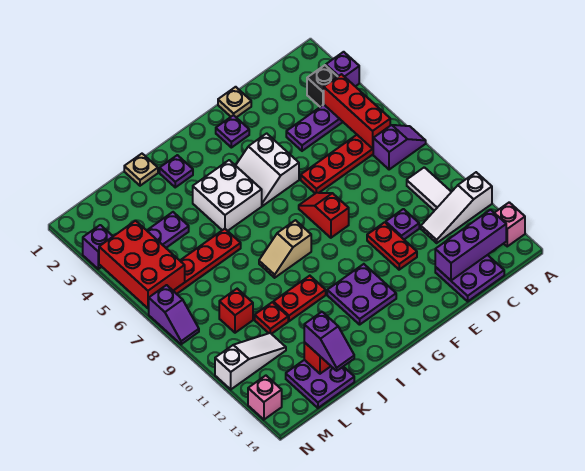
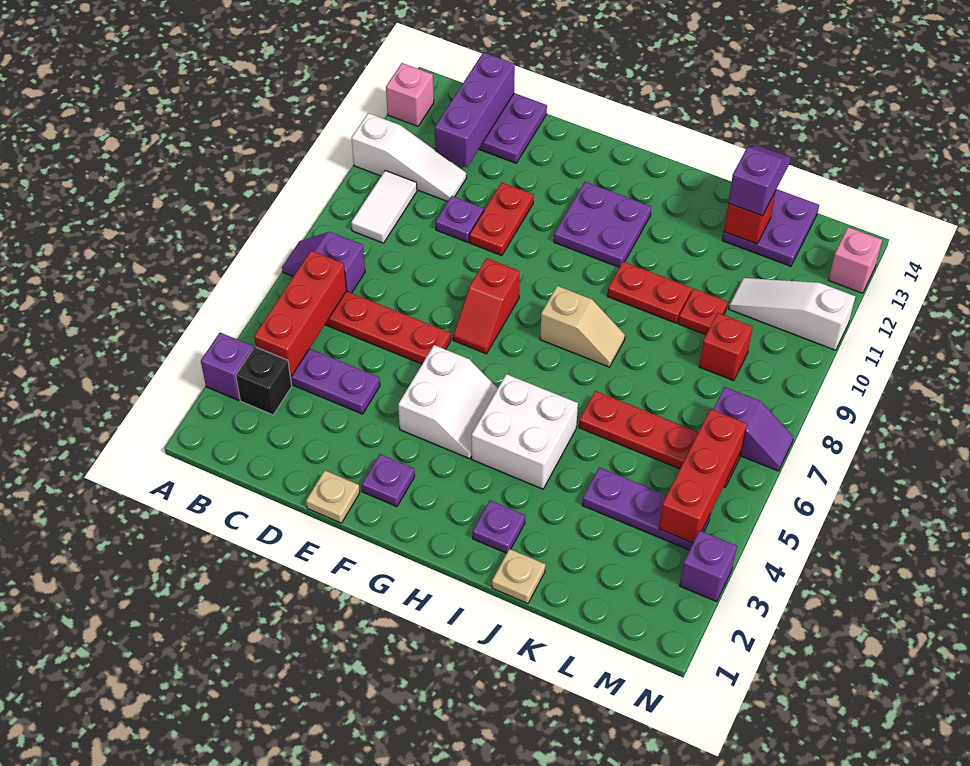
purple 1x3 brick [435,210,506,280] -> purple 1x3 brick turned to [435,52,515,167]
red 2x3 brick [99,221,185,308] -> red 1x3 brick [659,409,747,543]
purple 1x2 slope [149,285,199,344] -> purple 1x2 slope turned to [713,387,793,471]

